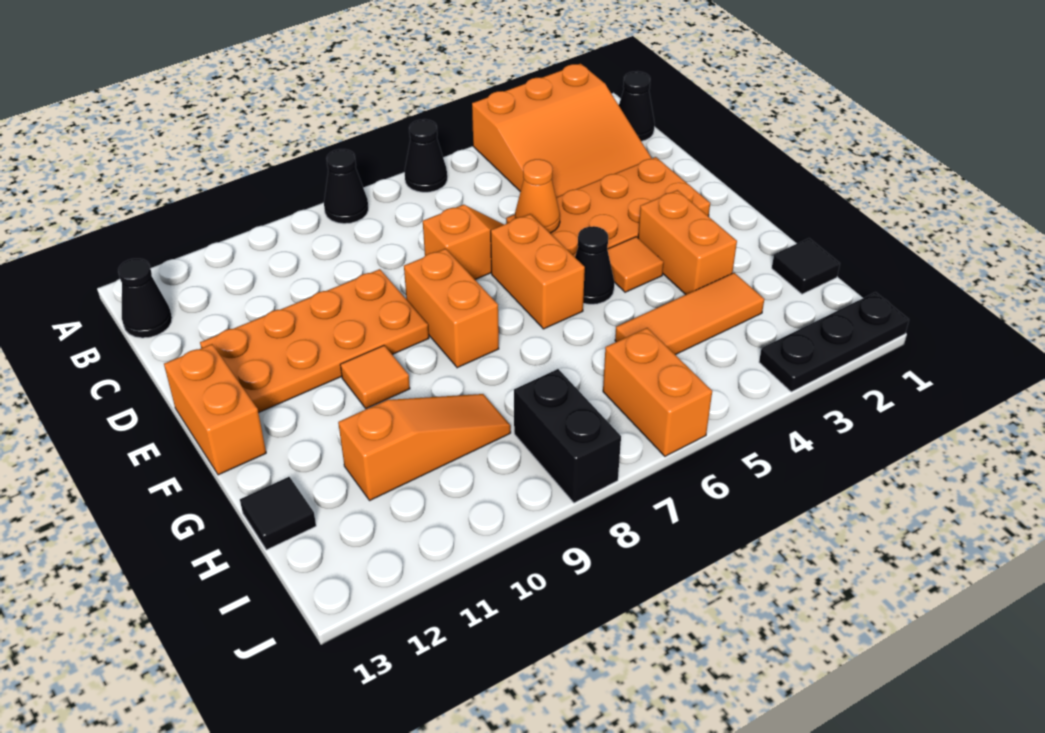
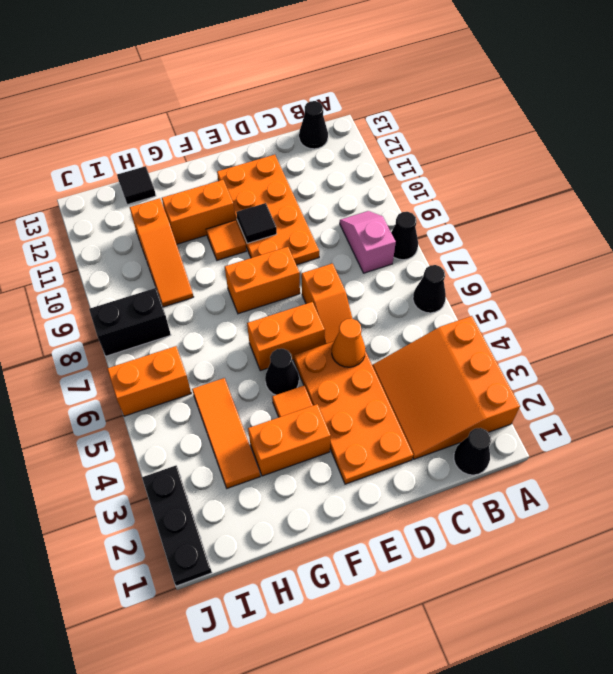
none -> pink 1x2 slope [340,211,396,273]
orange 1x2 brick [164,344,266,475] -> orange 1x2 brick moved to [162,180,235,244]
black 1x1 tile [772,238,840,294] -> black 1x1 tile moved to [236,203,277,243]

